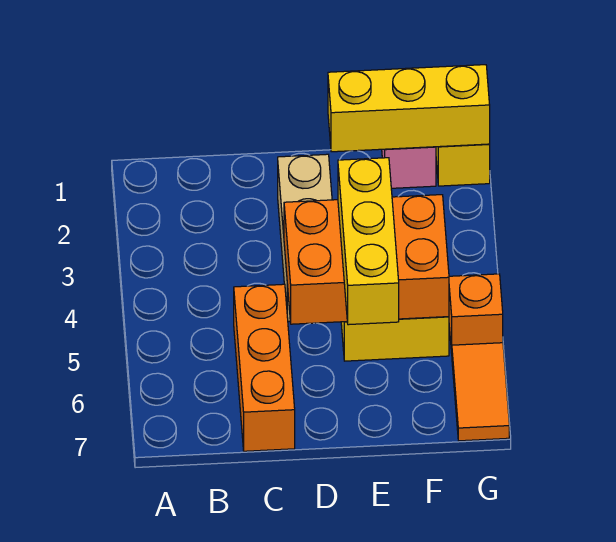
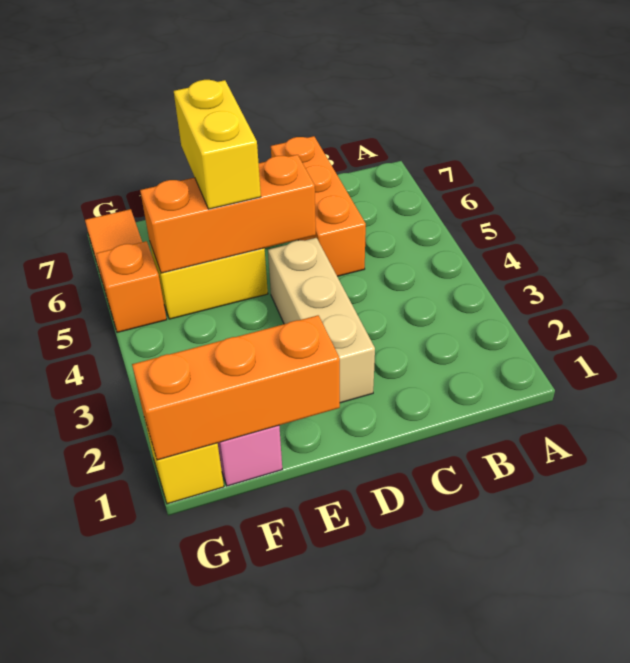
orange 2x3 brick [284,195,449,324] -> orange 1x3 brick [140,155,316,273]
yellow 1x3 brick [328,65,490,152] -> orange 1x3 brick [132,315,340,460]
yellow 1x3 brick [338,158,399,325] -> yellow 1x2 brick [174,80,261,209]

